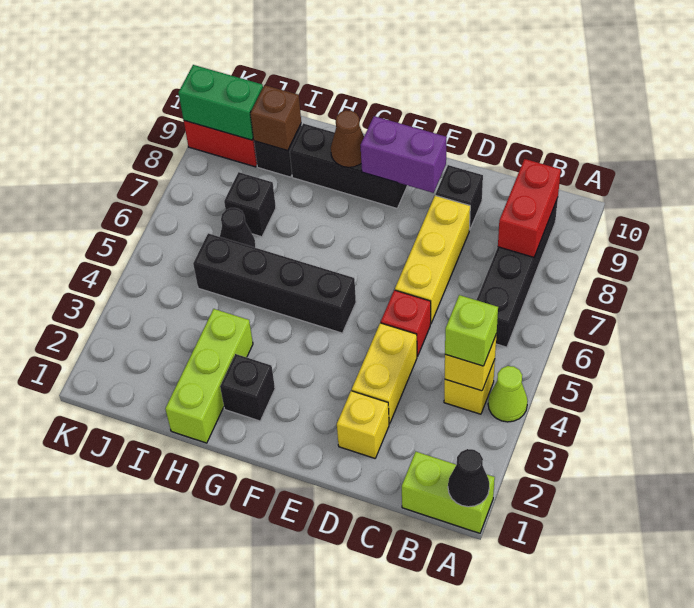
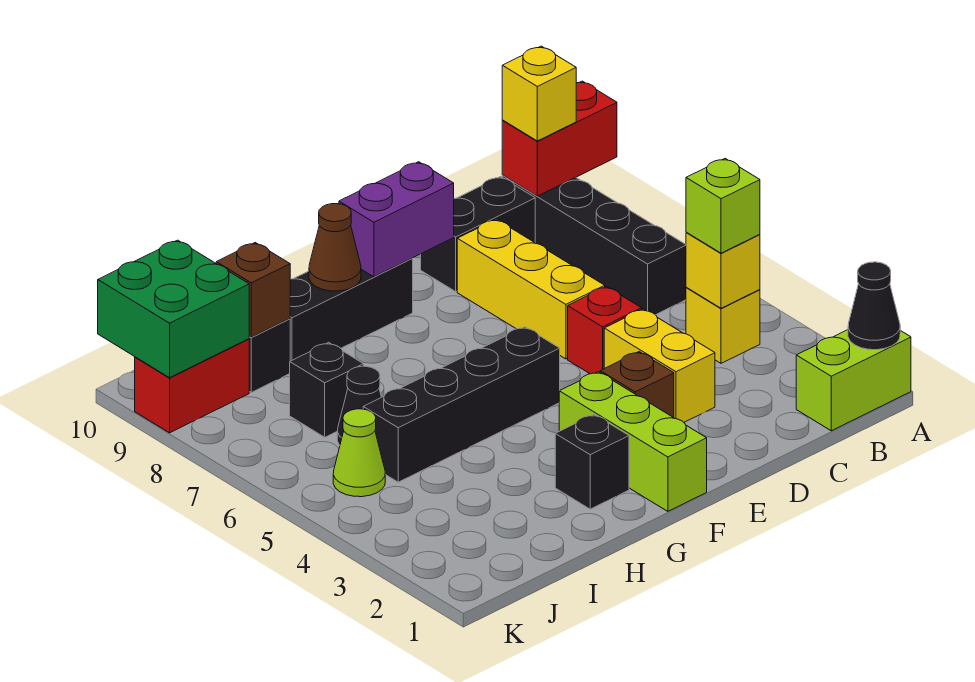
lime 1x1 cone [488,366,528,422] -> lime 1x1 cone moved to [333,409,385,497]
red 1x2 brick [498,159,561,257] -> red 1x2 brick turned to [502,81,617,196]
yellow 1x1 brick [337,391,389,458] -> yellow 1x1 brick moved to [502,46,576,141]
black 1x1 brick [435,165,483,230] -> black 1x2 brick [421,177,535,291]
none -> brown 1x1 brick [600,352,674,418]
lime 1x3 brick [165,309,253,443] -> lime 1x3 brick moved to [559,372,707,511]
green 1x2 brick [178,65,263,140] -> green 2x2 brick [98,240,249,378]

